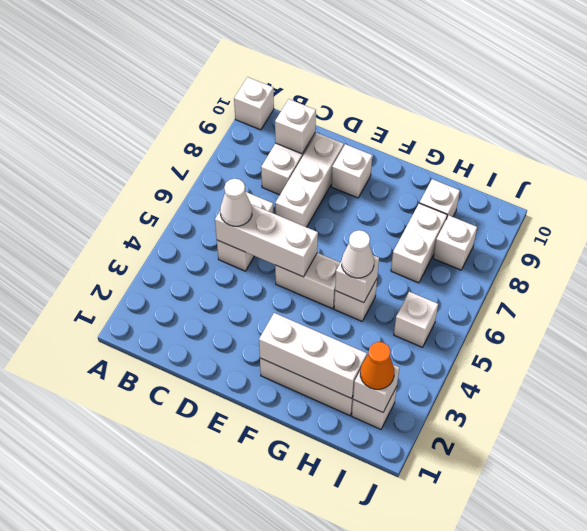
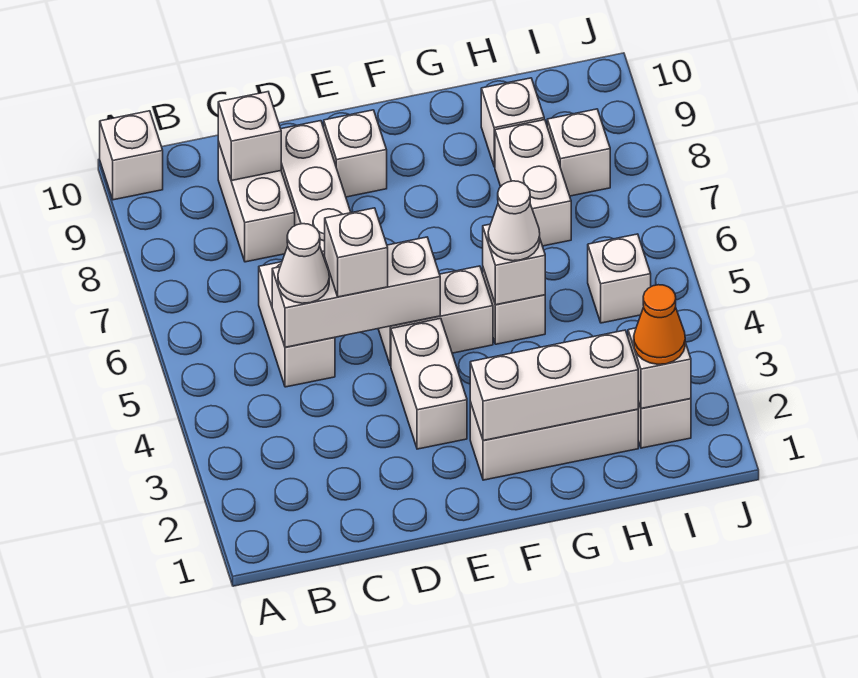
none -> white 1x1 brick [325,208,388,297]
none -> white 1x2 brick [391,318,467,449]

